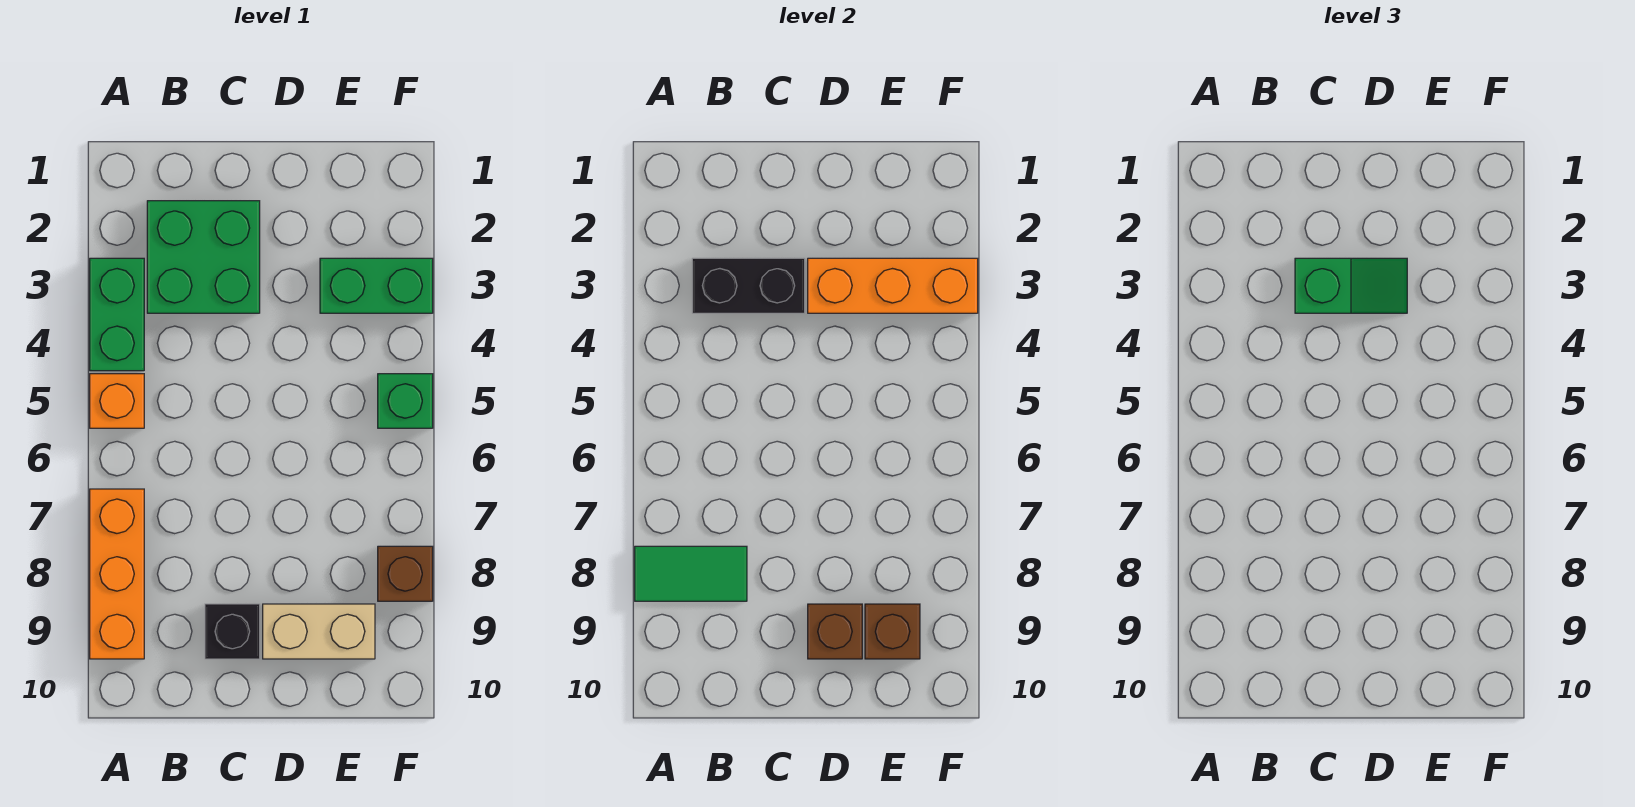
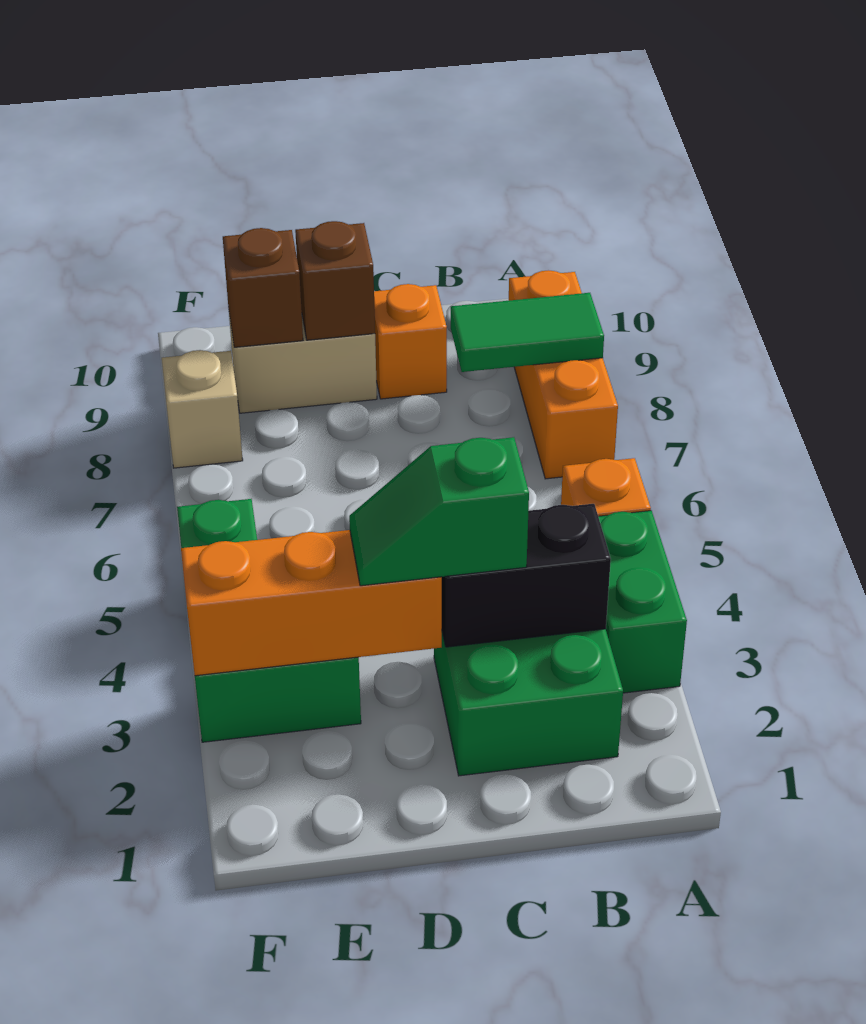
black 1x1 brick [205,604,260,659] -> orange 1x1 brick [374,284,447,399]
brown 1x1 brick [378,546,433,601] -> tan 1x1 brick [162,350,243,468]

